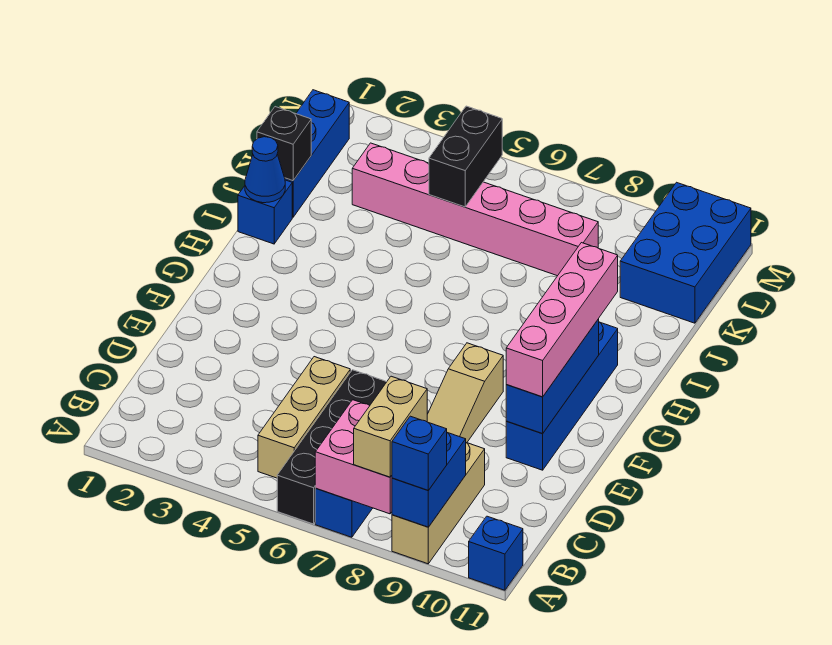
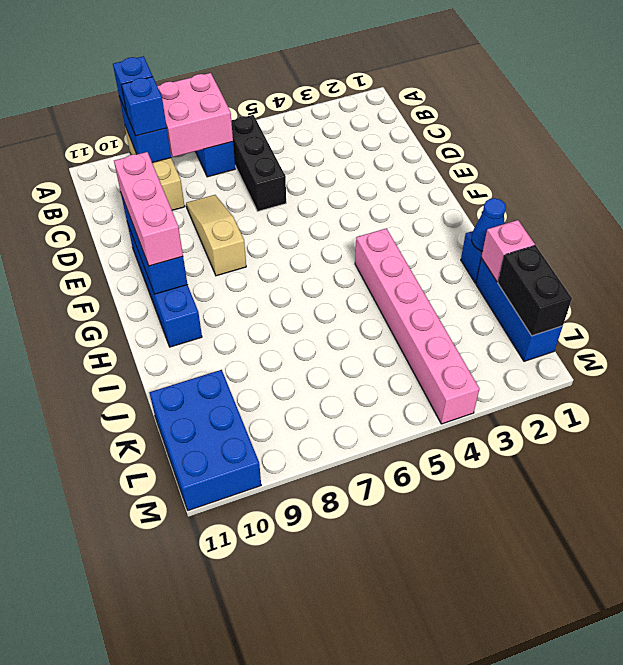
black 1x4 brick [277,370,386,524] -> black 1x3 brick [231,115,286,211]
tan 1x2 brick [354,376,427,477] -> none
blue 1x1 brick [469,516,523,590] -> blue 1x1 brick moved to [122,77,167,136]
tan 1x3 brick [258,357,350,478] -> none
pink 1x4 brick [506,243,618,397] -> pink 1x3 brick [114,152,183,266]
black 1x1 brick [257,107,311,181] -> pink 1x1 brick [481,220,535,282]
pink 1x6 brick [352,143,598,276] -> pink 1x6 brick turned to [355,228,479,424]
black 1x2 brick [429,106,502,207] -> black 1x2 brick moved to [498,245,572,336]

